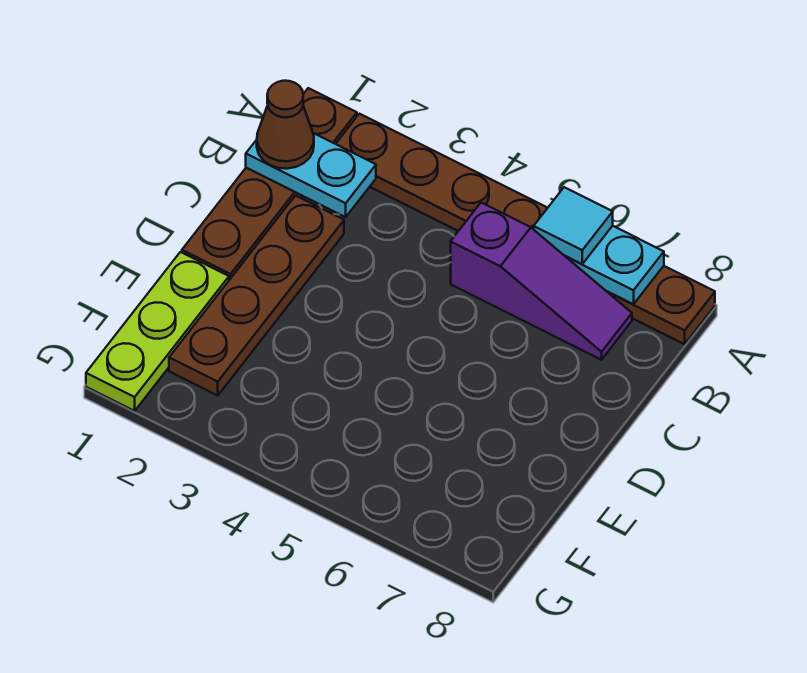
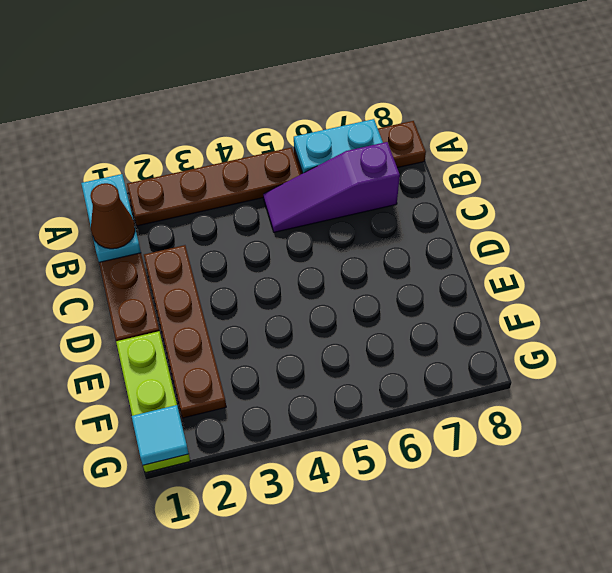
cyan 1x1 tile [534,187,613,264] -> cyan 1x1 tile moved to [132,405,189,465]
cyan 1x2 plate [246,133,376,217] -> cyan 1x2 plate turned to [81,174,141,262]
purple 1x3 slope [451,203,632,360] -> purple 1x3 slope turned to [263,142,400,232]

